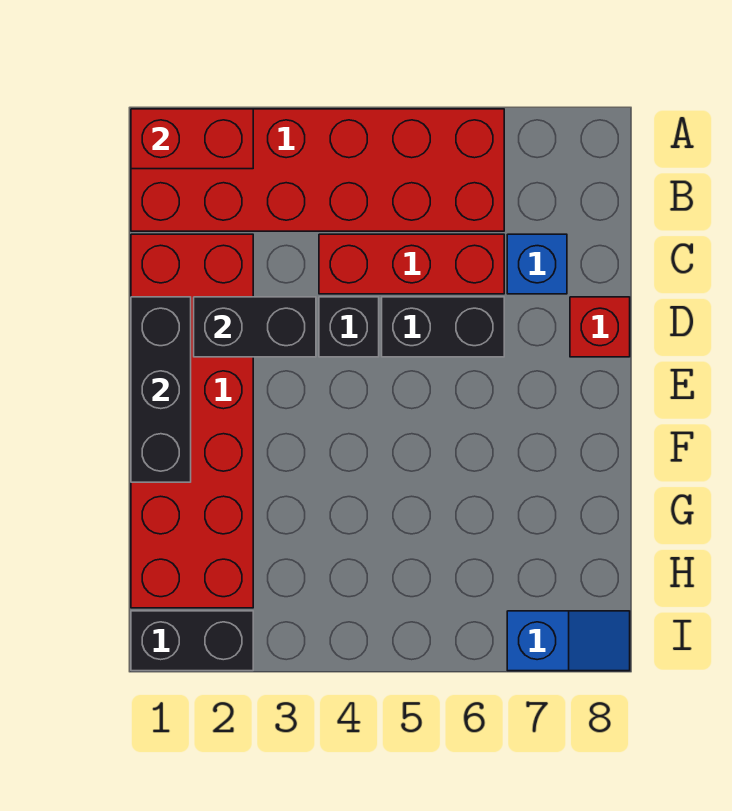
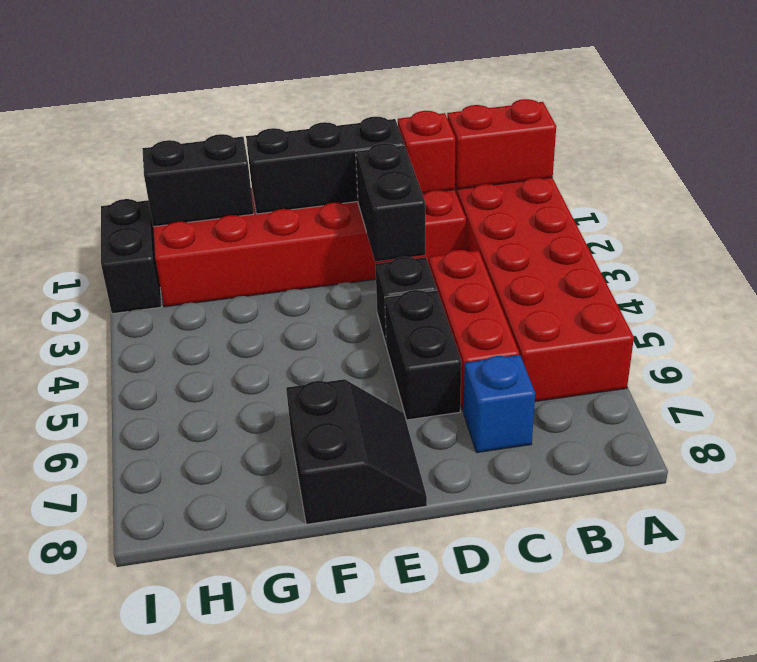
red 1x2 brick [131,109,253,169] -> red 1x2 brick turned to [447,99,556,189]
red 1x1 brick [570,297,630,357] -> red 1x1 brick moved to [398,111,455,194]
none -> black 2x2 slope [286,379,427,524]
none -> black 1x2 brick [142,134,254,227]
blue 1x2 slope [507,611,630,671] -> none

